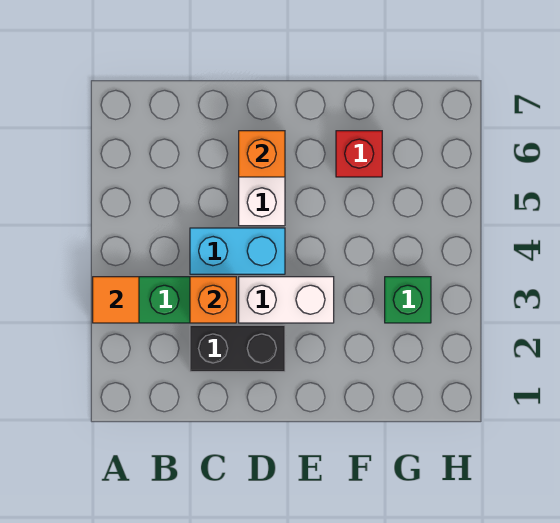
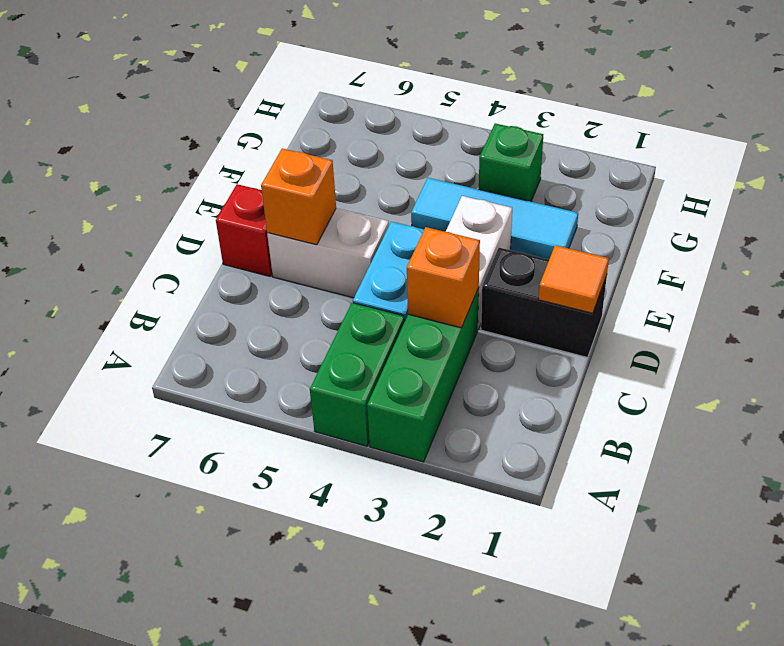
orange 1x1 tile [93,277,139,323] -> orange 1x1 tile moved to [538,245,609,313]
none -> green 1x2 brick [310,303,405,446]
black 1x2 brick [190,325,285,372] -> black 1x2 brick turned to [481,248,607,357]
none -> cyan 1x3 tile [411,178,578,259]
red 1x1 brick [336,131,382,177] -> red 1x1 brick moved to [216,184,272,276]

